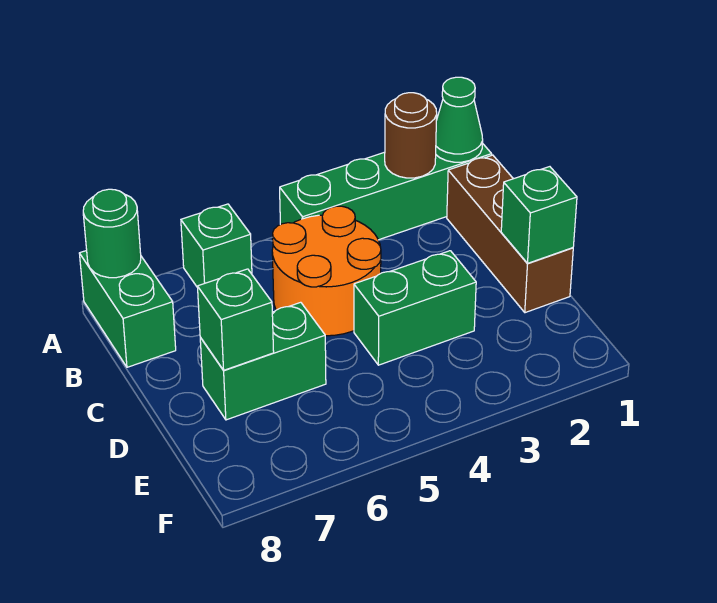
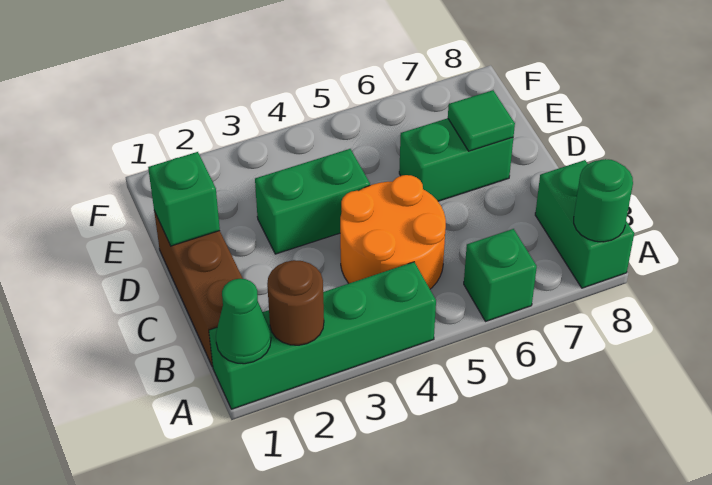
green 1x1 brick [197,269,274,370] -> green 1x1 tile [448,90,515,151]

